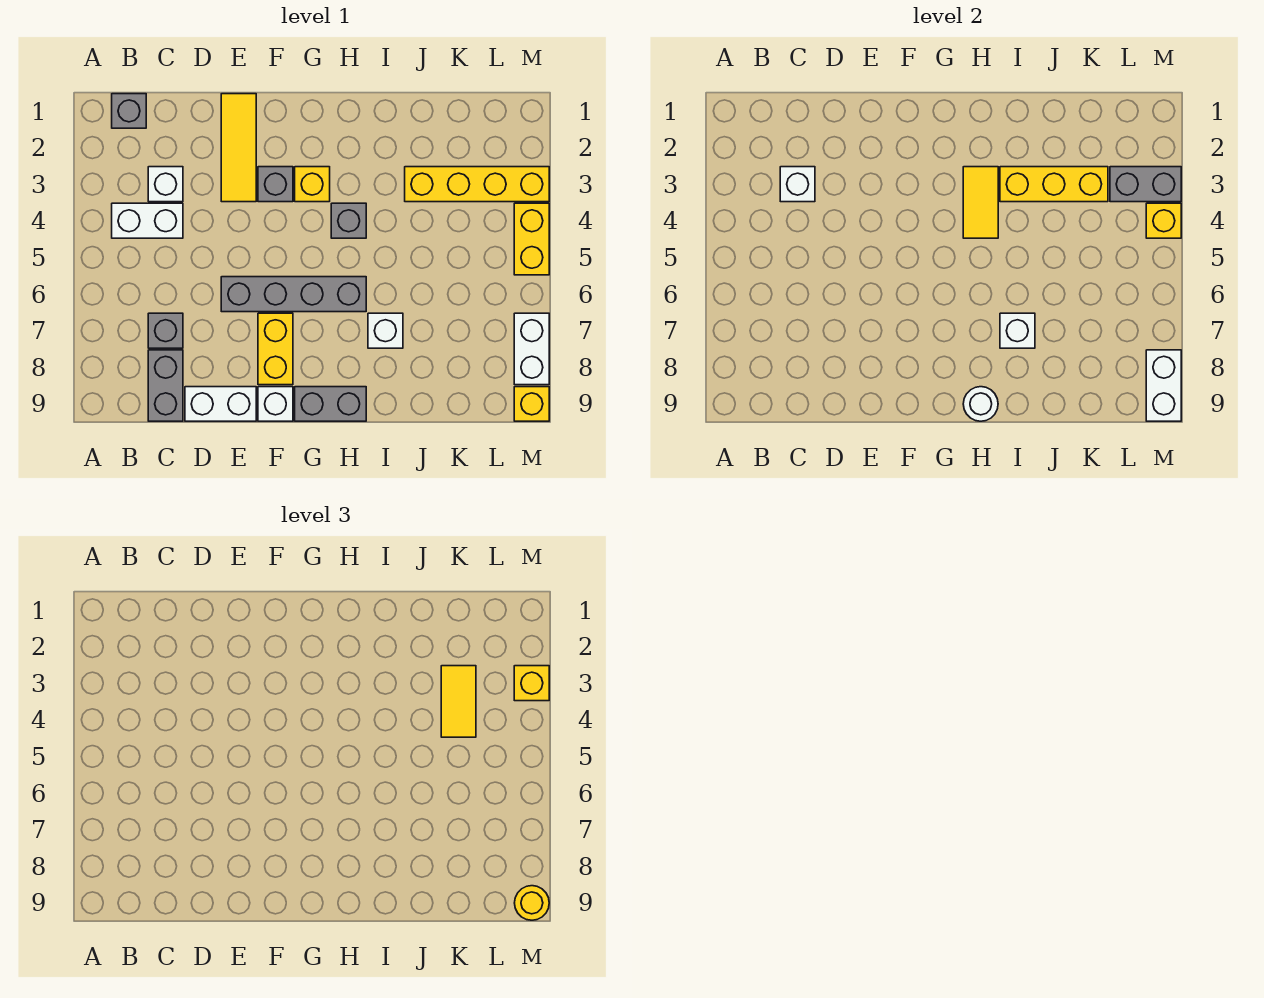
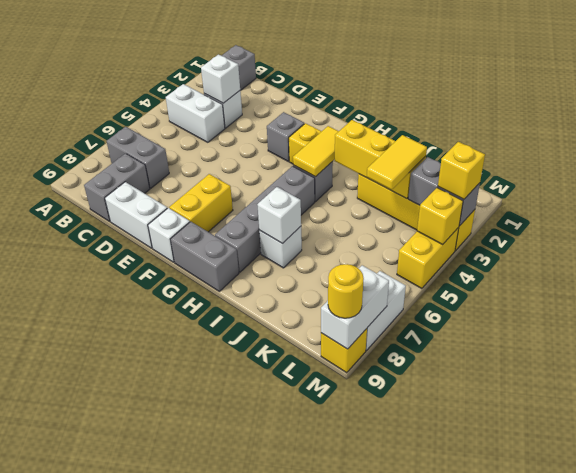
grey 1x1 brick [148,313,183,348] -> grey 1x2 brick [107,127,169,188]
yellow 1x3 tile [221,94,256,202] -> none
grey 1x4 brick [221,277,366,312] -> grey 1x4 brick turned to [215,166,315,272]
white 1x1 round brick [963,387,998,421] -> none

